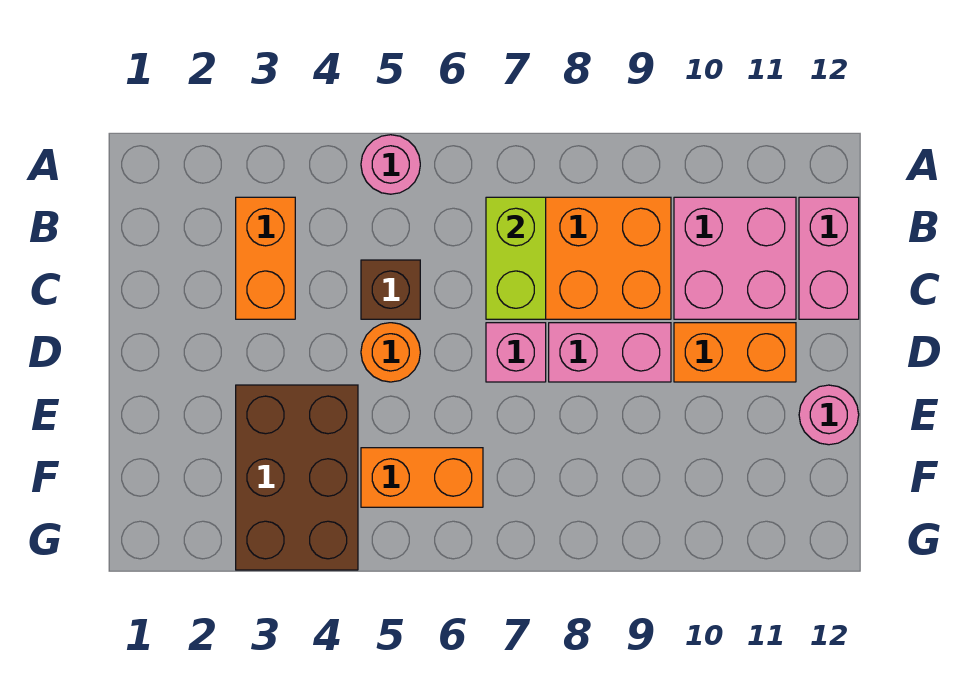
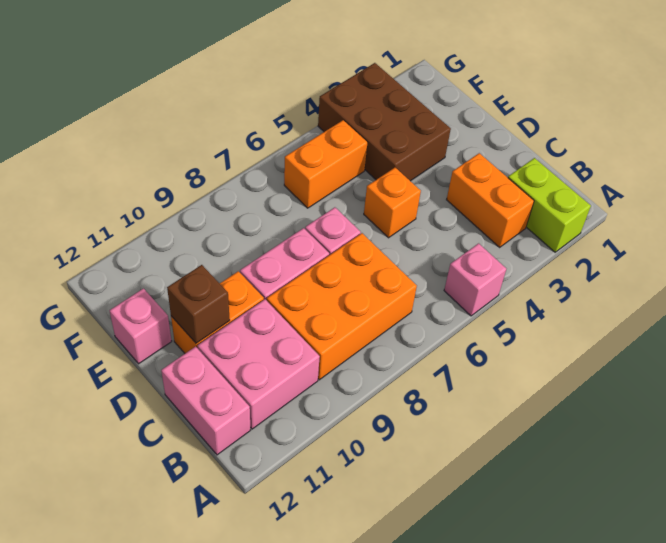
pink 1x1 round brick [361,135,420,194] -> pink 1x1 brick [444,243,506,316]
lime 1x2 brick [486,197,546,319] -> lime 1x2 brick moved to [508,158,591,252]
brown 1x1 brick [361,260,420,319] -> brown 1x1 brick moved to [167,265,230,343]
orange 1x1 round brick [361,323,420,382] -> orange 1x1 brick [364,168,421,238]
pink 1x1 round brick [799,385,859,445] -> pink 1x1 brick [109,289,172,364]

